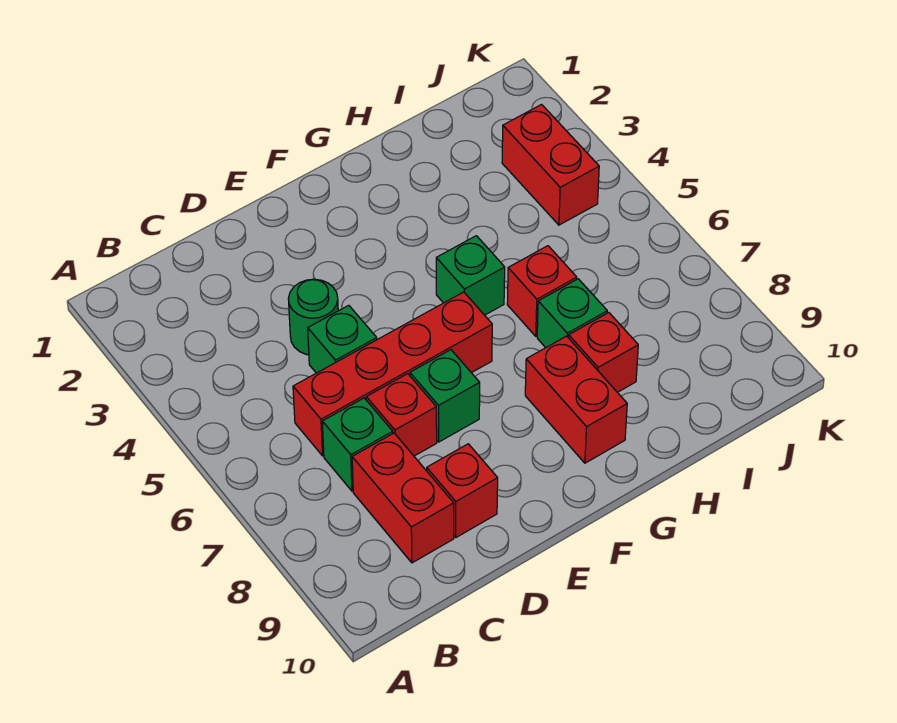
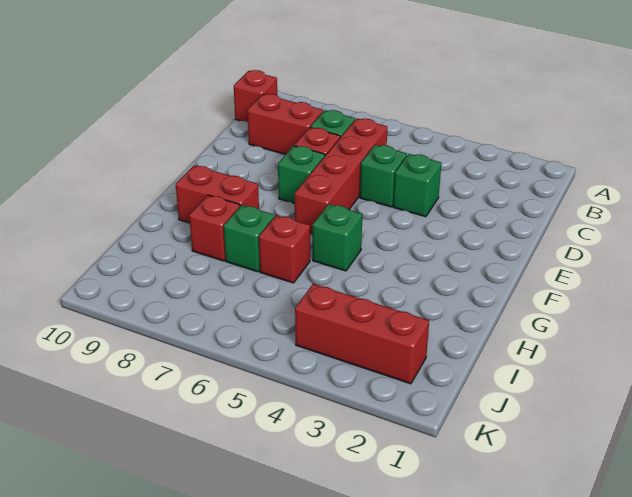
green 1x1 round brick [288,279,338,355] -> green 1x1 brick [393,154,441,217]
red 1x1 brick [427,444,498,537] -> red 1x1 brick moved to [234,70,277,122]
red 1x2 brick [502,105,599,225] -> red 1x3 brick [295,284,429,384]

